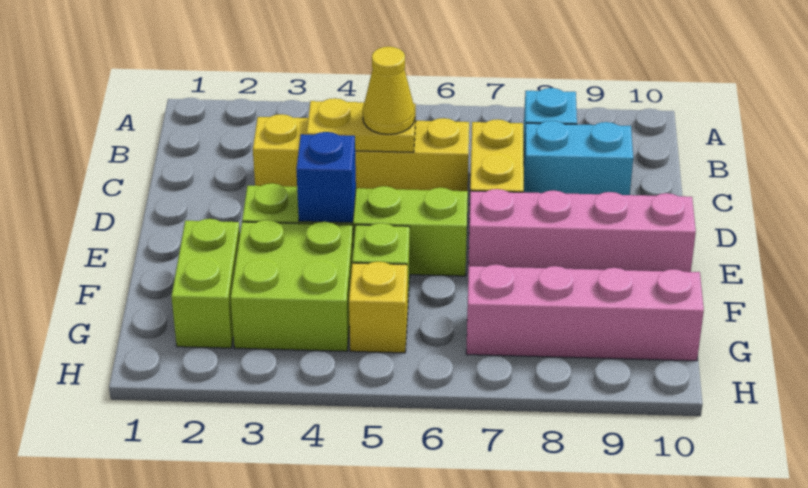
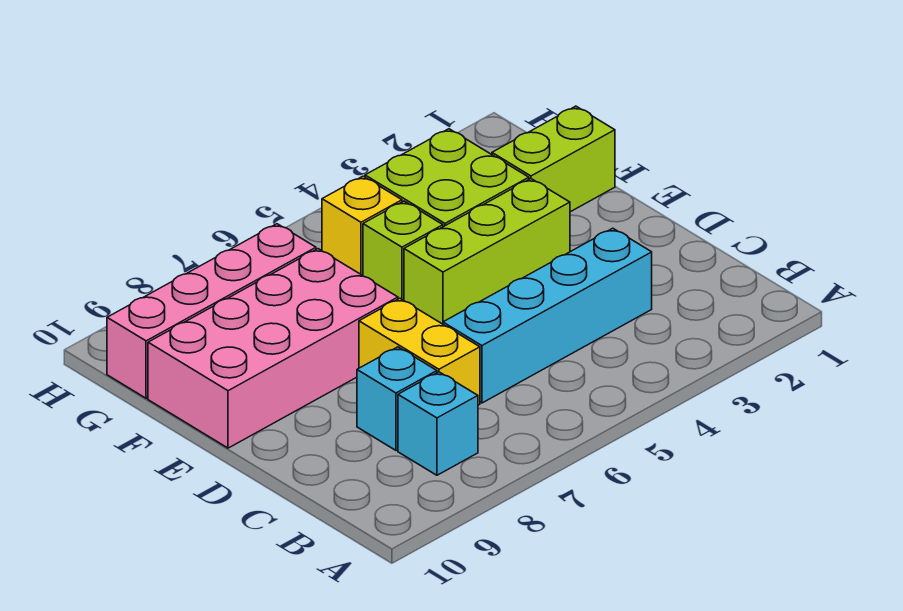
yellow 1x4 brick [253,114,469,191] -> cyan 1x4 brick [443,228,652,403]
yellow 1x2 plate [307,98,416,152] -> none
yellow 1x1 cone [363,47,415,134] -> none
cyan 1x2 brick [524,121,633,195] -> cyan 1x1 brick [357,347,437,450]
lime 1x4 brick [242,183,468,276] -> lime 1x3 brick [404,179,570,324]
blue 1x1 brick [296,132,356,223] -> none
pink 1x4 brick [468,189,696,272] -> pink 2x4 brick [148,249,398,448]
lime 1x2 brick [171,219,240,348] -> lime 1x2 brick turned to [492,106,615,212]

